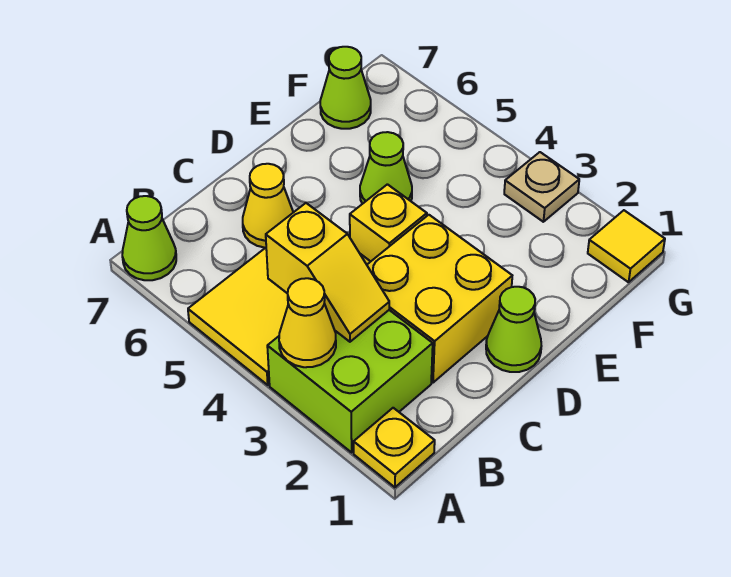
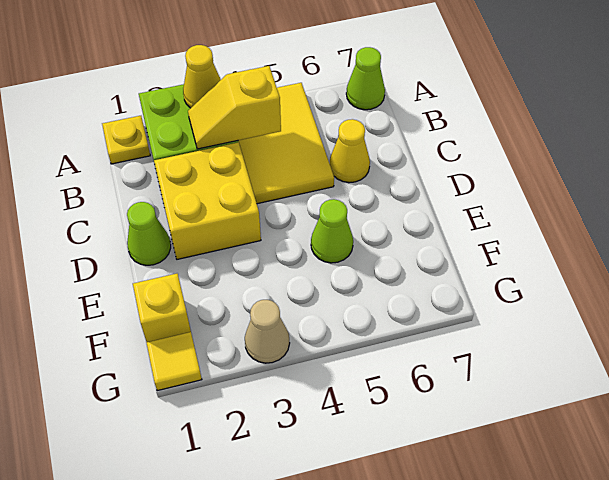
yellow 1x1 brick [350,184,427,261] -> yellow 1x1 brick moved to [133,274,191,342]
lime 1x1 cone [320,47,371,129] -> none
tan 1x1 plate [504,152,579,222] -> tan 1x1 cone [245,300,290,363]

